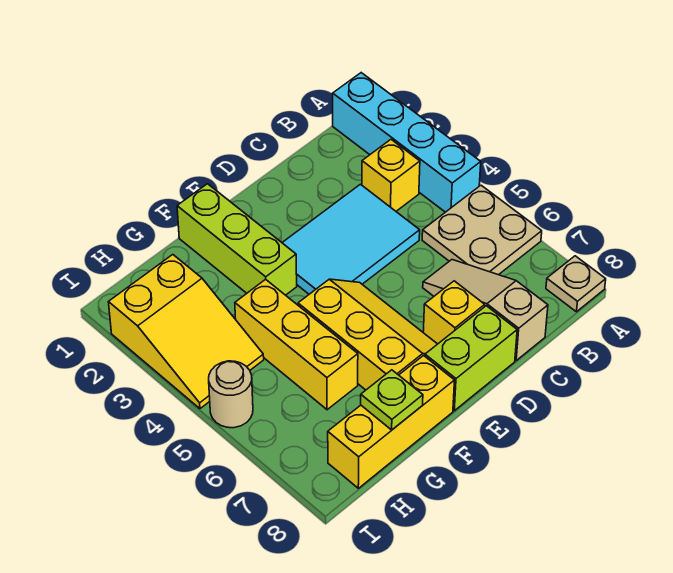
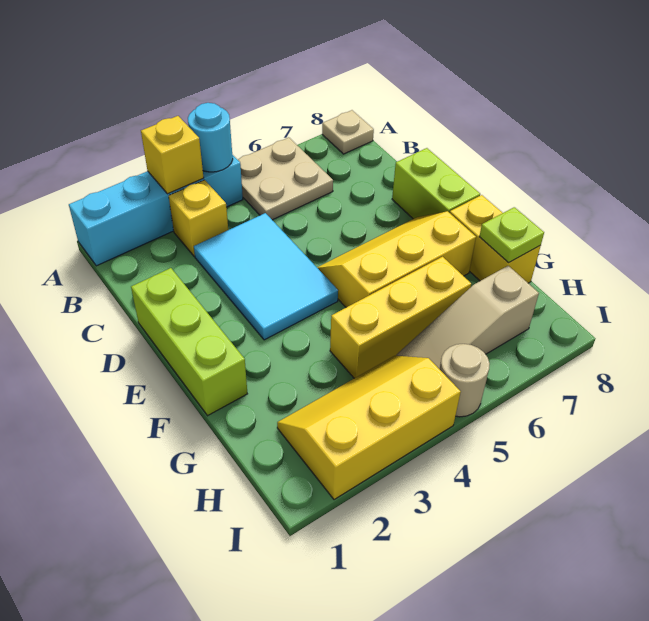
none -> cyan 1x1 round brick [188,103,233,172]
tan 1x3 slope [423,260,548,360] -> tan 1x3 slope moved to [396,266,539,369]
yellow 1x1 brick [423,281,485,344] -> yellow 1x1 brick moved to [141,116,204,194]
lime 1x3 brick [177,184,297,295] -> lime 1x3 brick turned to [131,268,247,416]
yellow 1x3 brick [328,356,455,488] -> yellow 1x2 brick [450,195,540,283]
yellow 2x3 slope [109,255,264,409] -> yellow 2x3 slope turned to [277,356,461,500]

